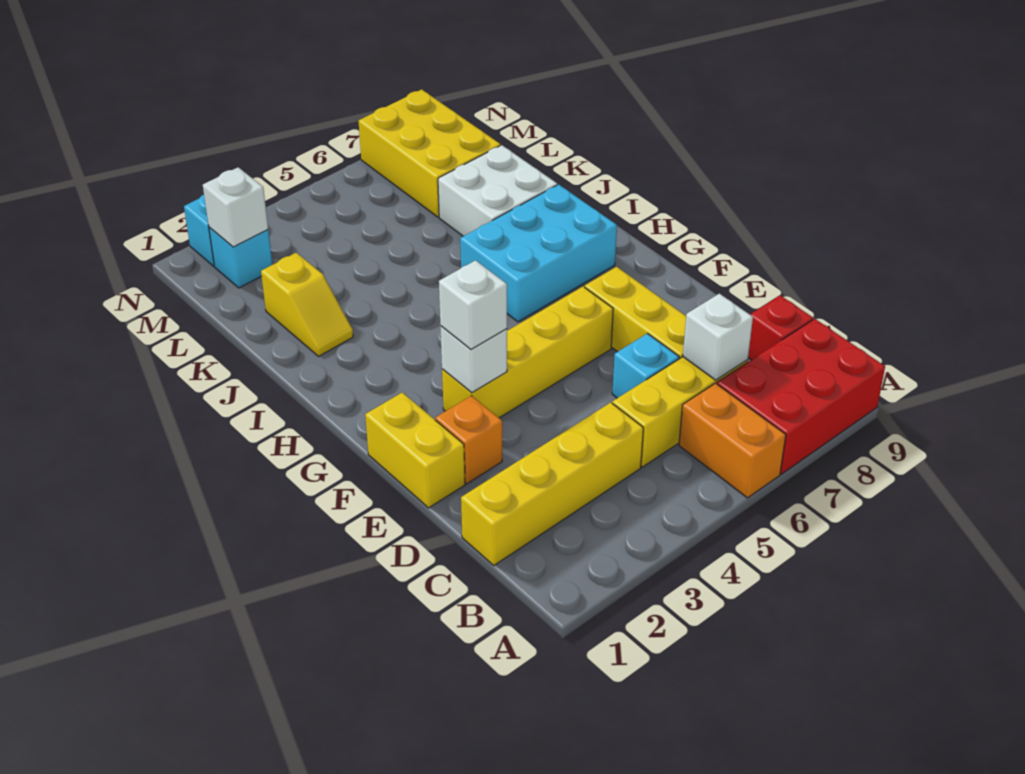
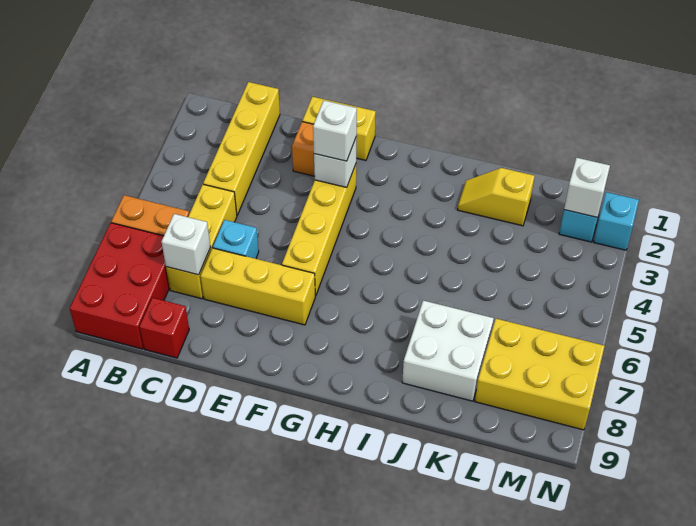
cyan 2x3 brick [460,184,617,322] -> none

